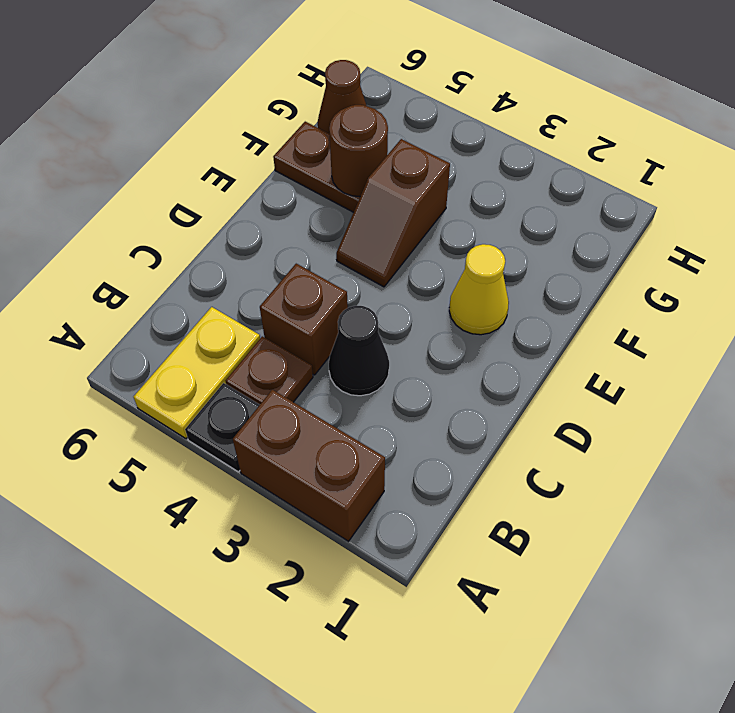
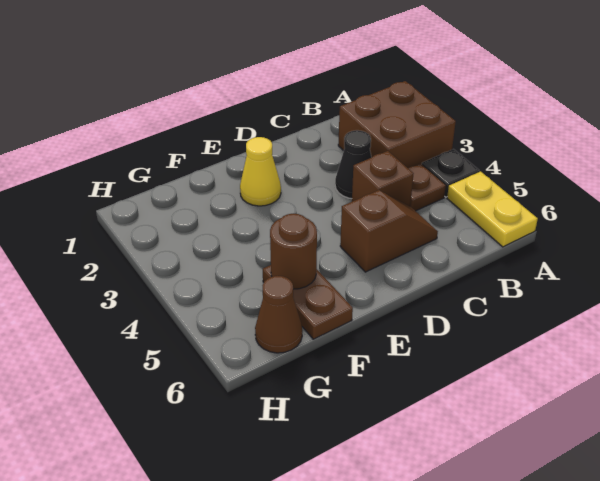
brown 1x2 brick [233,390,385,541] -> brown 2x2 brick [338,81,456,168]
yellow 1x2 plate [133,307,260,439] -> yellow 1x2 plate turned to [447,171,538,247]
brown 1x2 slope [336,139,450,287] -> brown 1x2 slope moved to [340,190,438,272]

